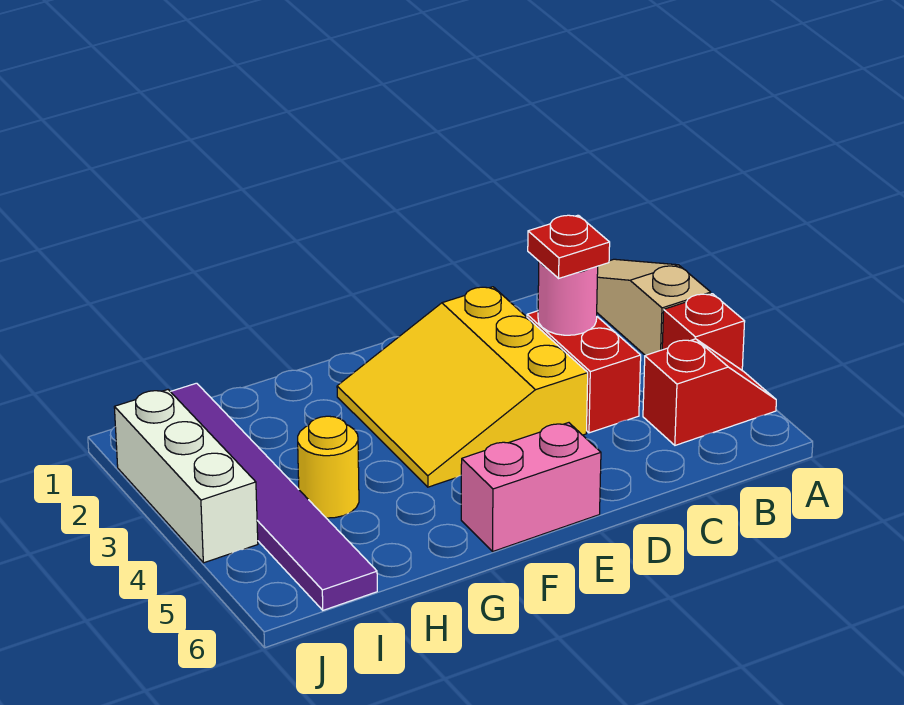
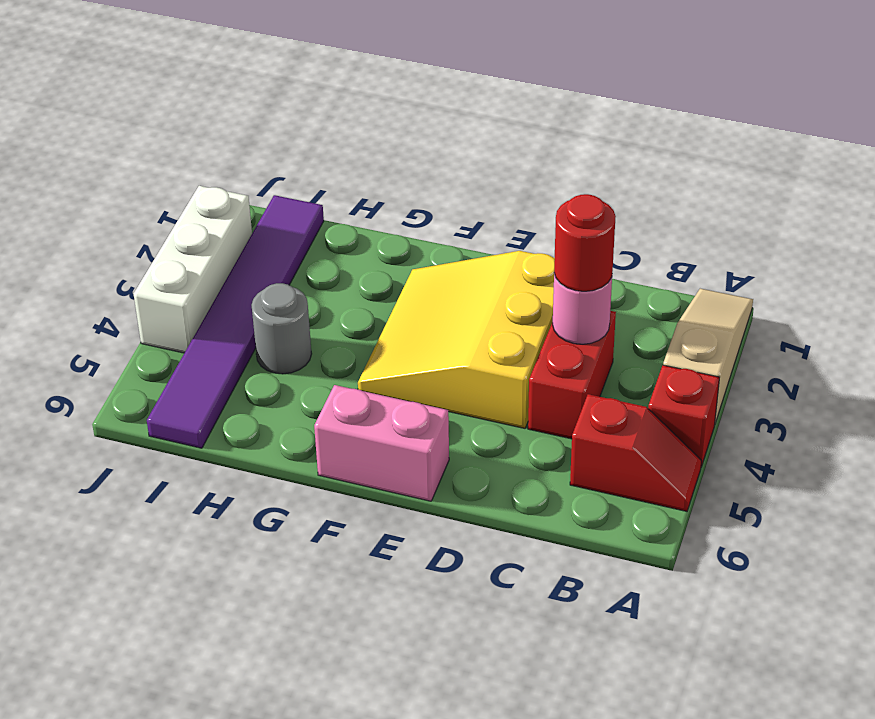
red 1x1 plate [528,215,610,278] -> red 1x1 round brick [554,194,616,291]
yellow 1x1 round brick [298,416,359,518] -> grey 1x1 round brick [252,283,312,374]

